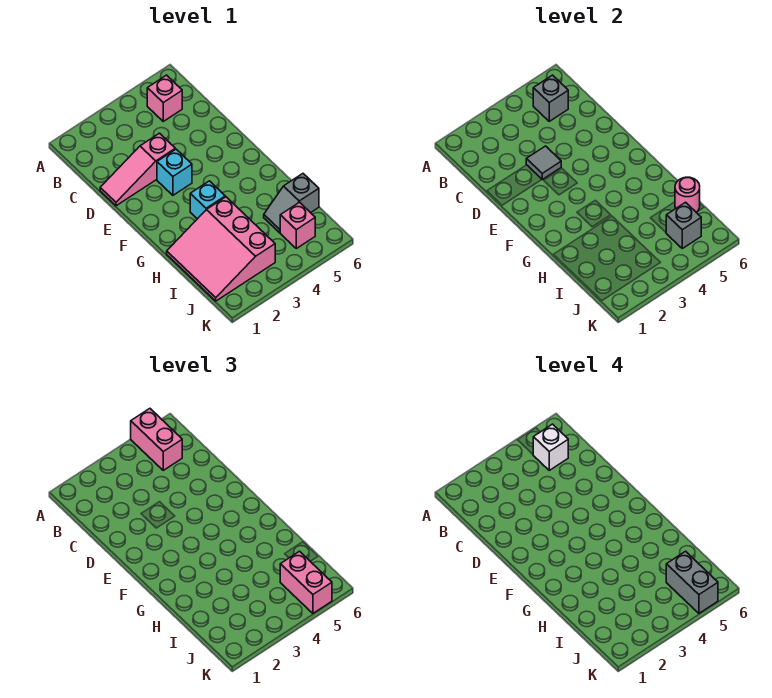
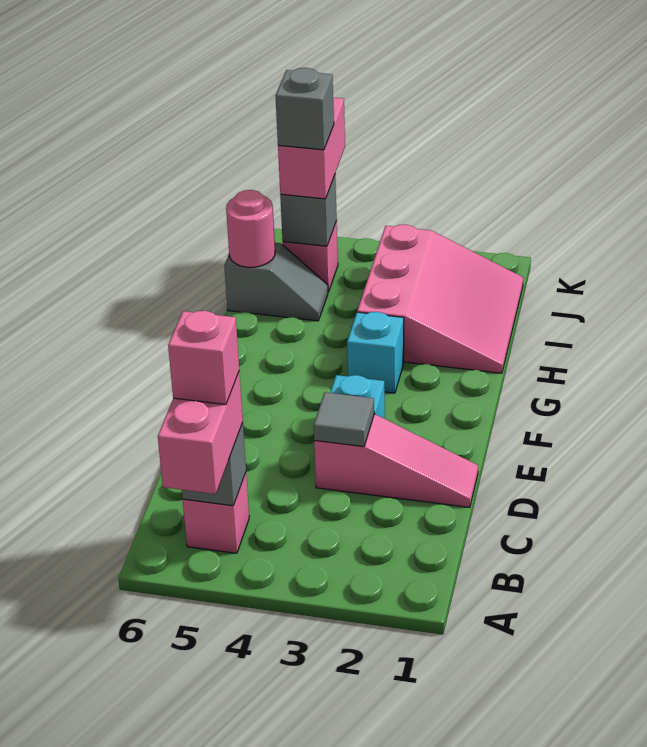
white 1x1 brick [533,424,568,470] -> pink 1x1 brick [168,311,239,405]
grey 1x2 brick [666,551,718,613] -> grey 1x1 brick [276,68,334,150]

